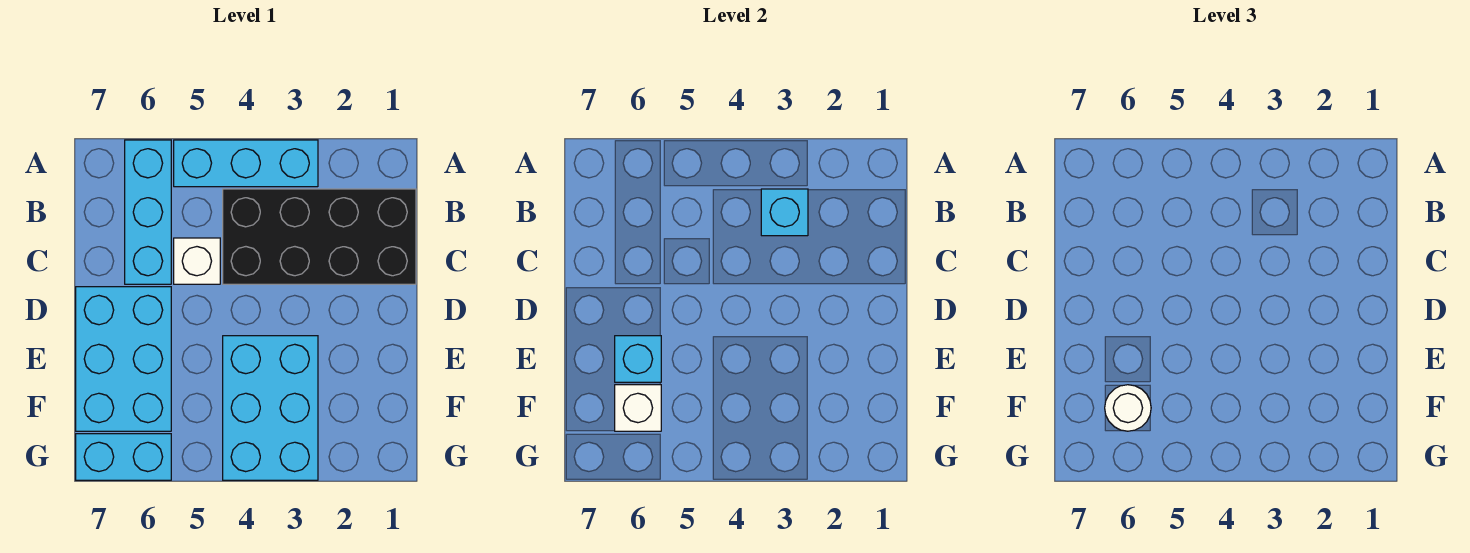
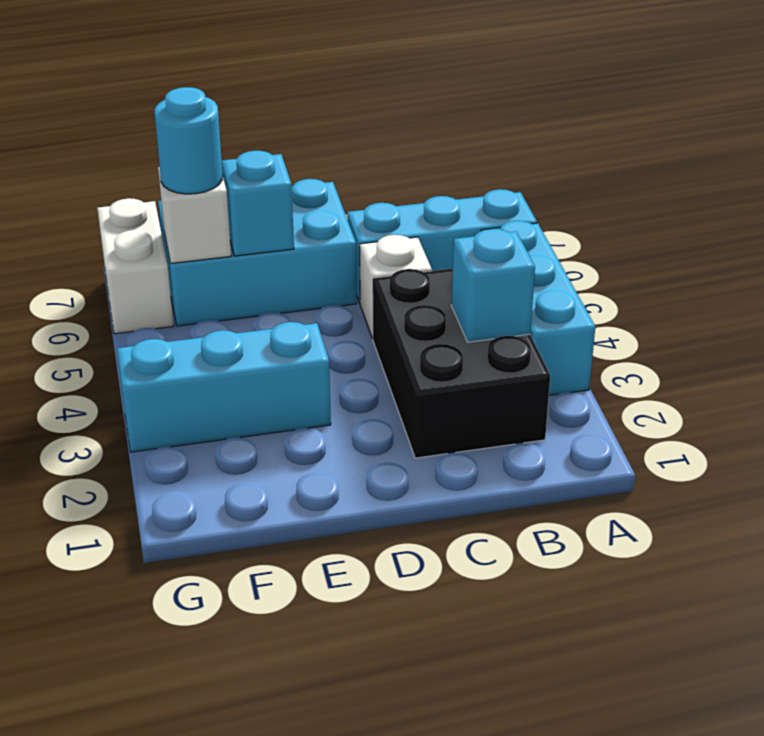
black 2x4 brick [223,189,416,284] -> black 2x3 brick [373,268,550,458]
cyan 2x3 brick [223,336,318,480] -> cyan 1x3 brick [117,322,331,452]
white 1x1 round brick [1105,385,1151,431] -> cyan 1x1 round brick [154,87,223,194]
cyan 1x2 brick [76,434,171,480] -> white 1x2 brick [97,198,174,334]

